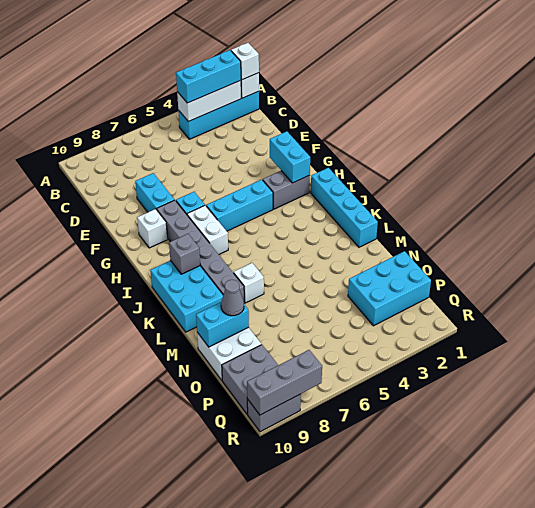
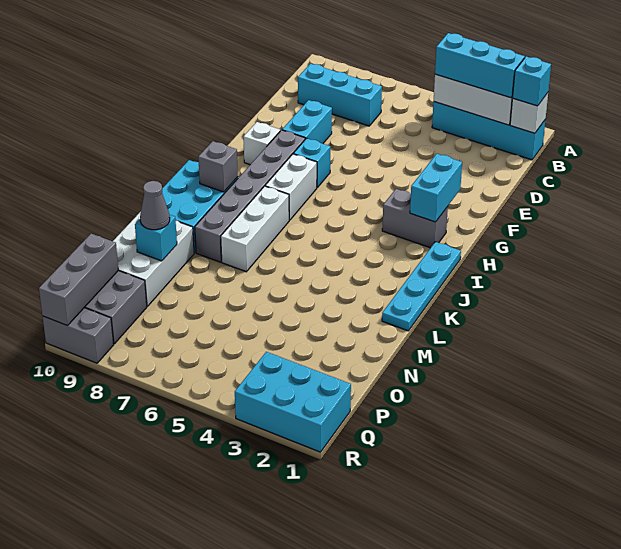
white 1x1 brick [231,43,259,80] -> cyan 1x1 brick [512,56,551,106]
cyan 1x3 brick [206,179,273,231] -> cyan 1x3 brick moved to [298,64,382,126]
cyan 1x4 brick [311,168,378,247] -> cyan 1x4 plate [382,242,461,331]
white 1x1 brick [234,263,264,303] -> white 1x3 brick [221,186,289,272]
white 2x2 brick [197,327,261,380] -> white 2x3 brick [113,212,194,306]
cyan 1x2 brick [196,302,249,347] -> cyan 1x1 brick [135,215,177,261]
cyan 2x3 brick [348,251,431,326] -> cyan 2x3 brick moved to [235,352,351,452]
grey 1x3 brick [247,350,322,415] -> grey 1x3 brick turned to [39,234,118,325]

